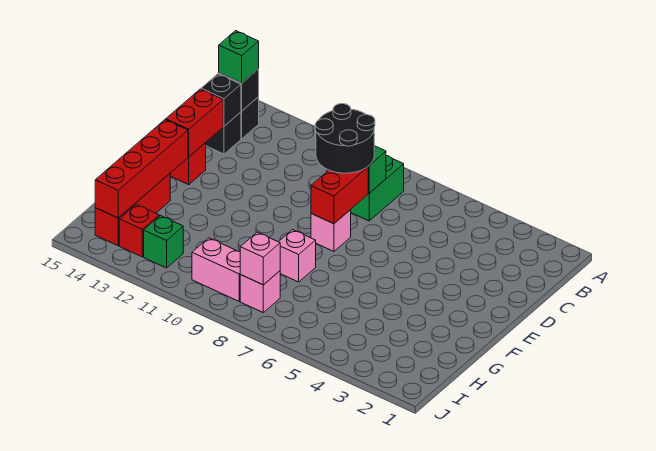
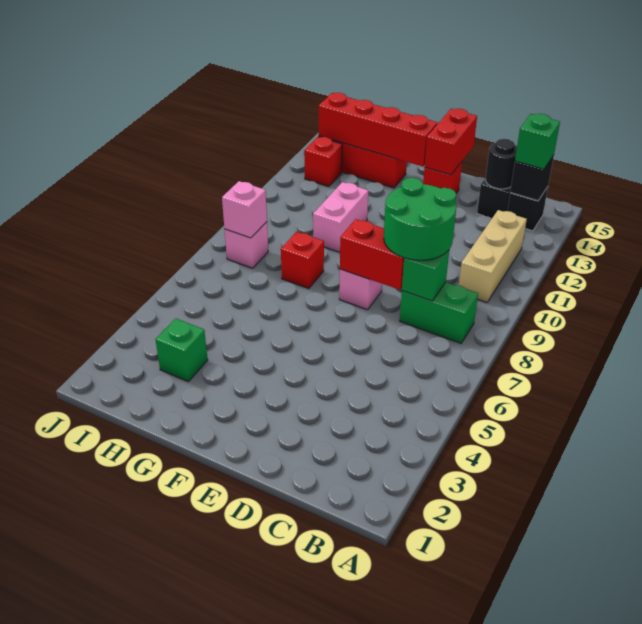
none -> tan 1x3 brick [459,210,527,303]
black 2x2 round brick [315,104,375,173] -> green 2x2 round brick [384,178,456,260]
black 1x1 brick [201,74,241,126] -> black 1x1 round brick [485,139,517,189]
red 1x2 brick [166,89,223,157] -> red 1x2 brick turned to [425,109,477,175]
pink 1x1 brick [279,230,316,282] -> red 1x1 brick [281,232,324,289]
pink 1x2 brick [192,238,240,301] -> pink 1x2 brick moved to [313,182,368,252]
green 1x1 brick [144,216,183,268] -> green 1x1 brick moved to [156,318,208,381]

